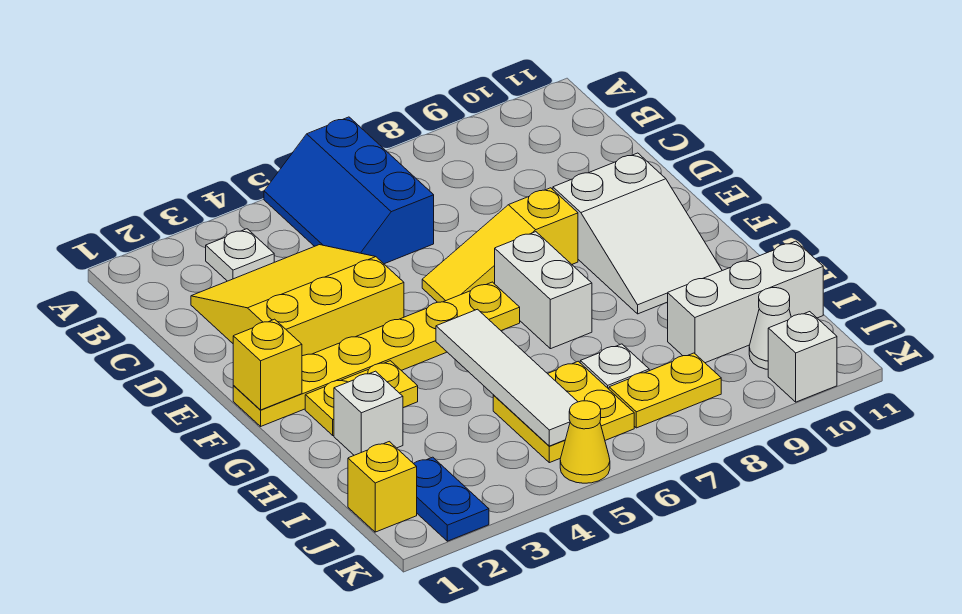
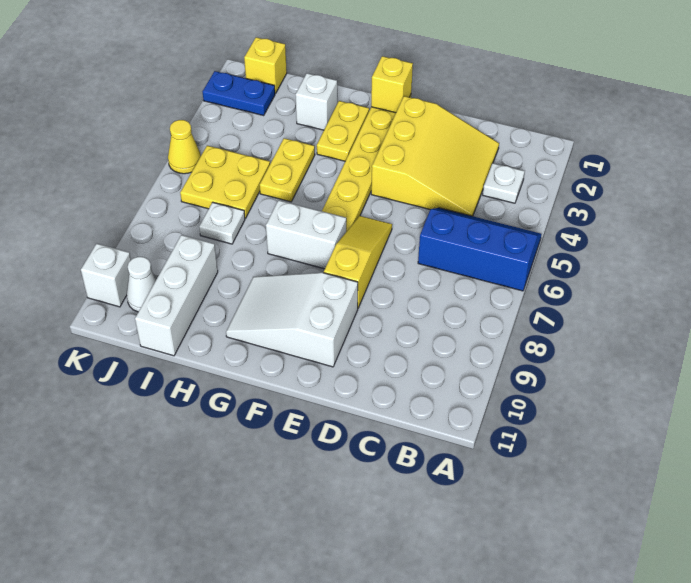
white 1x4 tile [436,309,578,446] -> none
yellow 1x2 plate [609,353,721,428] -> yellow 1x2 plate moved to [260,138,315,202]

